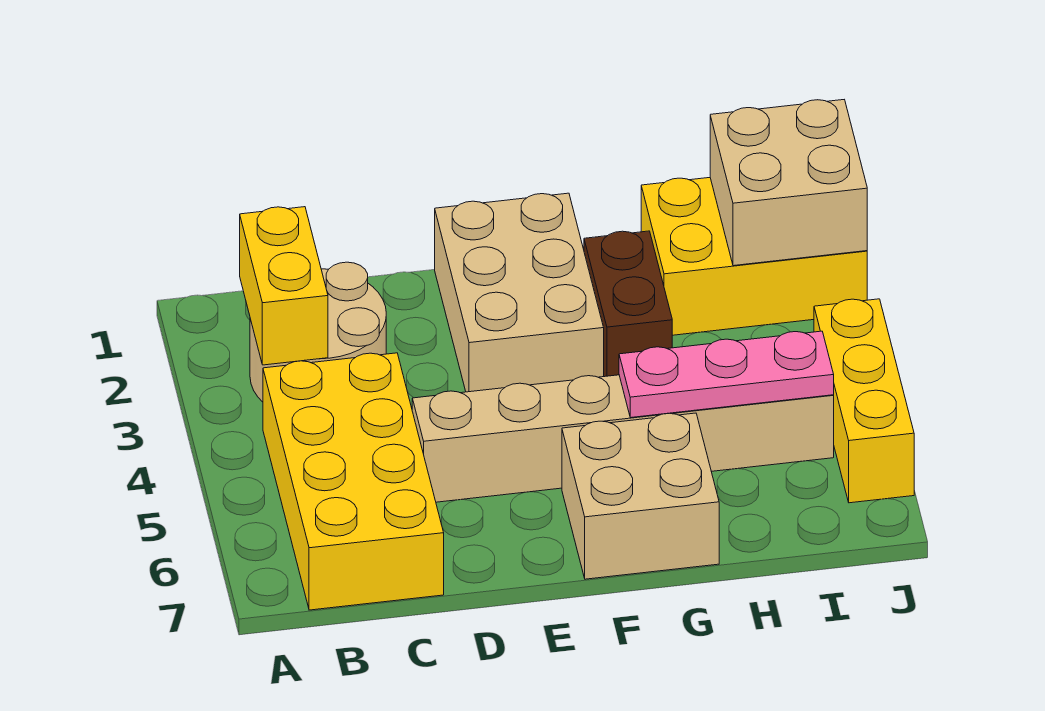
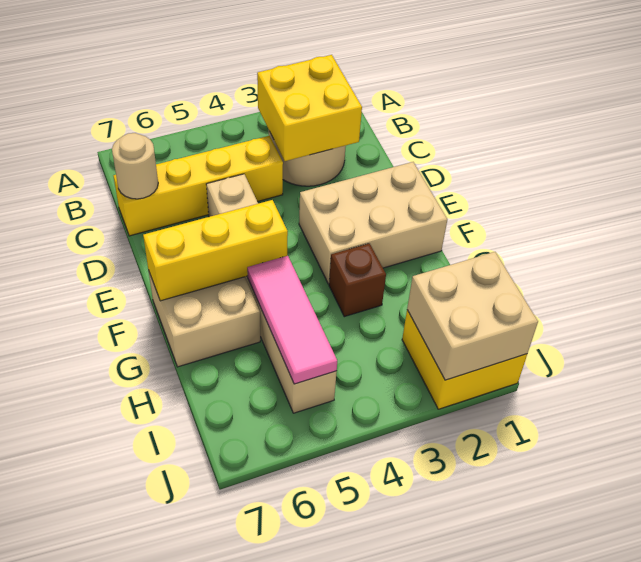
yellow 1x2 brick [240,207,328,365] -> yellow 2x2 brick [257,55,362,161]
yellow 2x4 brick [263,353,444,610] -> yellow 1x4 brick [113,136,283,236]
none -> tan 1x1 round brick [112,133,158,199]
brown 1x2 brick [584,231,672,377] -> brown 1x1 brick [329,243,386,317]
pink 1x3 plate [619,331,834,418] -> pink 1x3 tile [247,256,337,384]
yellow 2x3 brick [641,178,867,335] -> yellow 2x2 brick [402,310,527,409]
yellow 1x3 brick [814,299,914,503] -> yellow 1x3 brick moved to [143,200,288,301]

